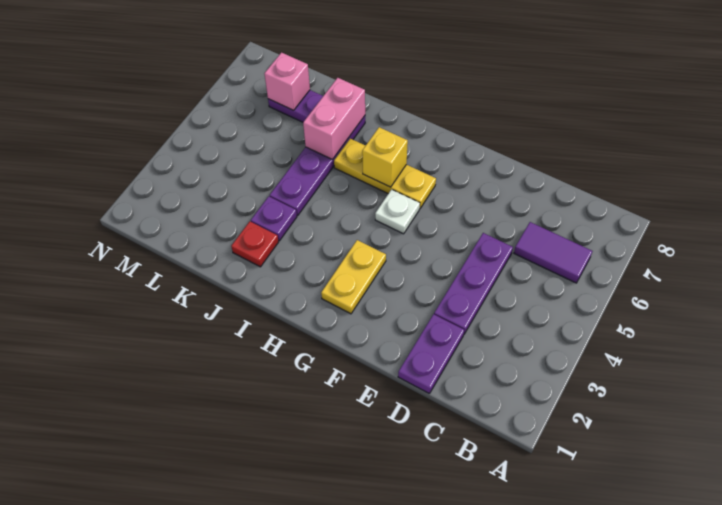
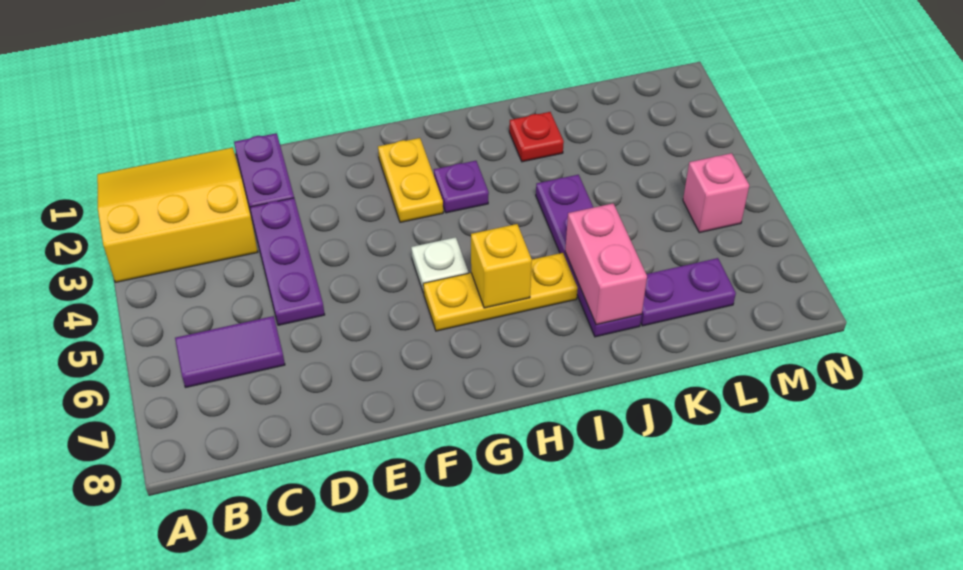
none -> yellow 3x3 slope [97,148,258,282]
purple 1x1 plate [251,196,297,241] -> purple 1x1 plate moved to [434,161,489,213]
pink 1x1 brick [264,53,310,110] -> pink 1x1 brick moved to [683,153,749,233]

